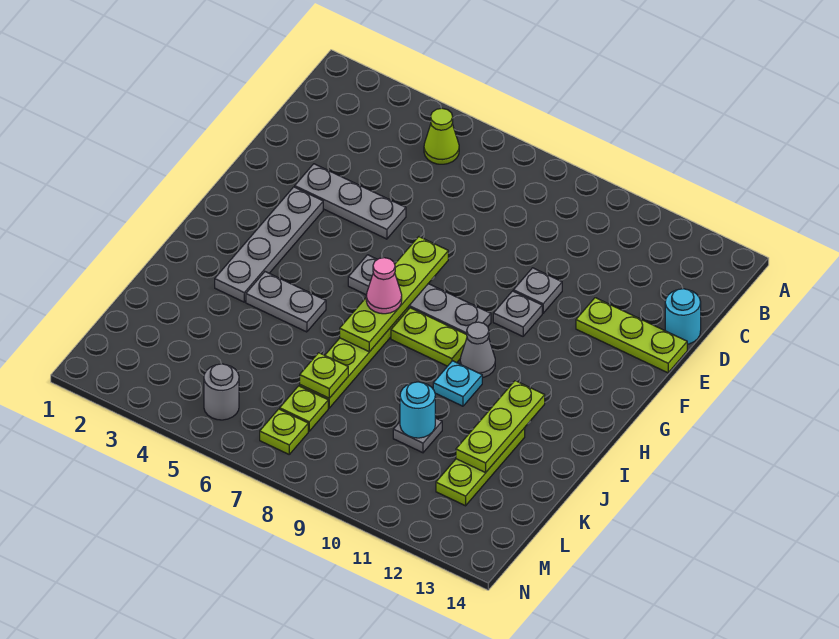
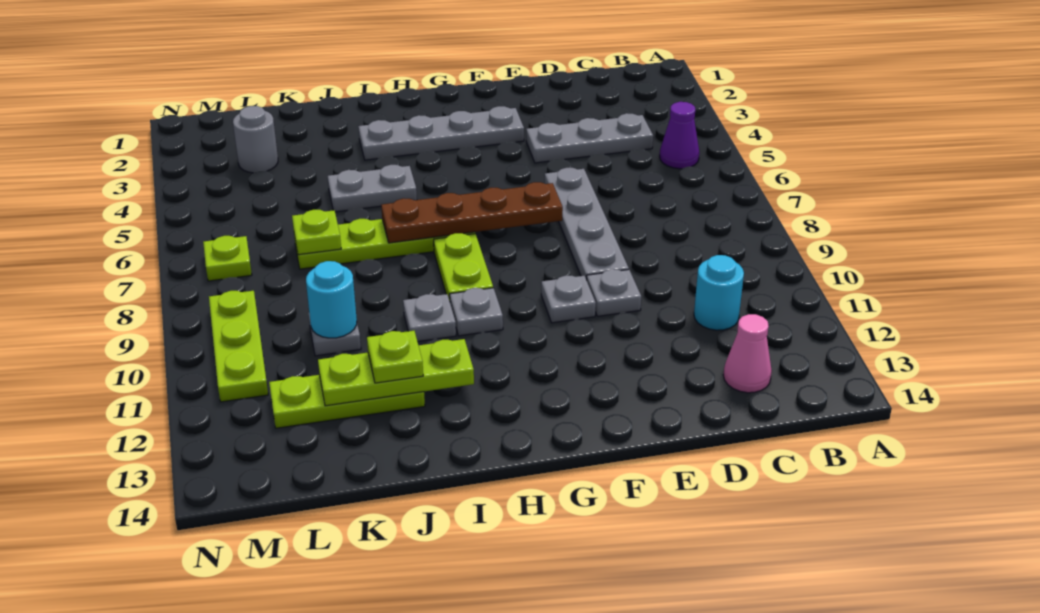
lime 1x1 cone [424,108,459,164] -> purple 1x1 cone [660,102,699,169]
cyan 1x1 round brick [665,289,701,344] -> cyan 1x1 round brick moved to [694,255,744,330]
grey 1x3 plate [295,164,406,239] -> grey 1x3 plate turned to [526,113,653,163]
lime 1x3 plate [576,298,687,373] -> lime 1x3 plate moved to [209,291,268,402]
lime 1x4 plate [340,237,448,352] -> brown 1x4 plate [381,182,563,243]
grey 1x4 plate [348,255,491,335] -> grey 1x4 plate moved to [545,168,629,280]
pink 1x1 cone [366,258,402,314] -> pink 1x1 cone moved to [723,314,772,393]
grey 1x1 cone [460,322,495,378] -> grey 1x1 plate [450,288,503,336]
grey 1x2 plate [246,272,326,332] -> grey 1x2 plate turned to [328,165,417,212]
cyan 1x1 plate [433,361,482,406] -> grey 1x1 plate [403,294,456,342]
lime 1x1 plate [280,386,328,431] -> lime 1x1 plate moved to [367,331,423,383]
grey 1x1 round brick [204,364,239,420] -> grey 1x1 round brick moved to [233,106,278,173]

